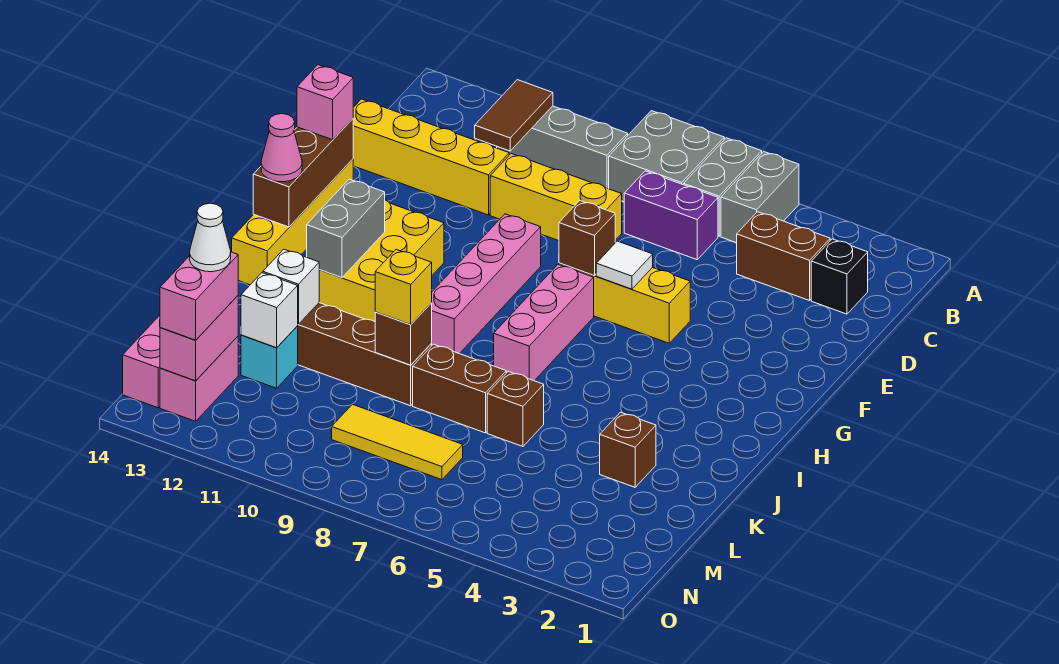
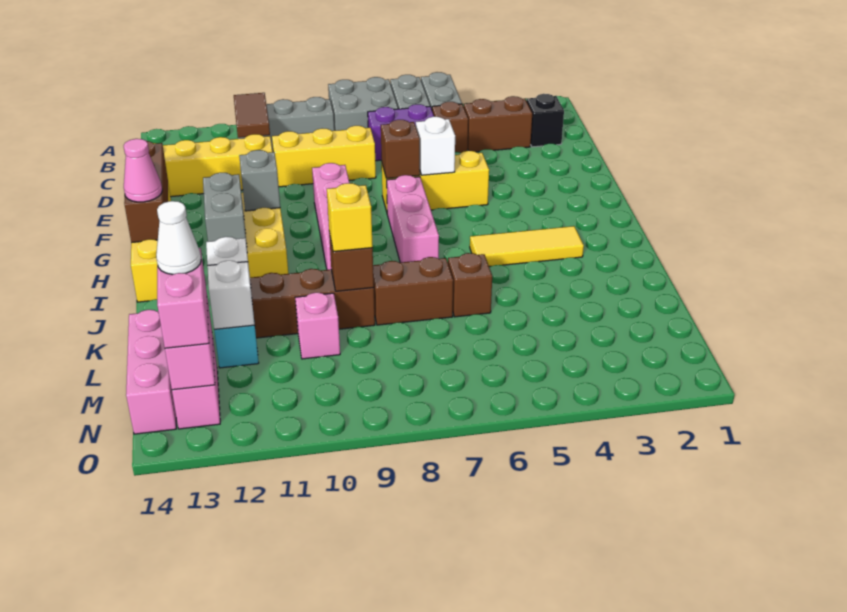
white 1x1 tile [596,241,653,289] -> white 1x1 brick [416,117,455,175]
pink 1x1 brick [297,65,353,140] -> pink 1x1 brick moved to [295,293,340,359]
none -> grey 1x1 brick [239,150,280,211]
brown 1x1 brick [600,412,656,487] -> brown 1x1 brick moved to [432,102,468,153]
yellow 1x3 tile [332,404,463,480] -> yellow 1x3 tile moved to [470,226,584,267]

